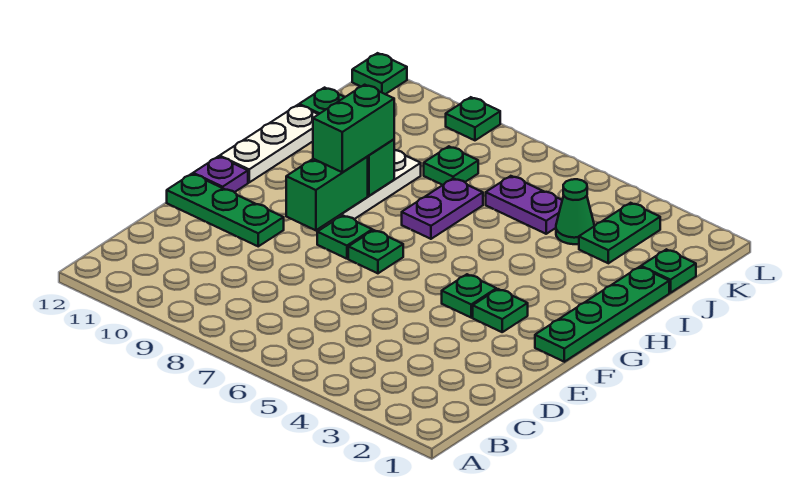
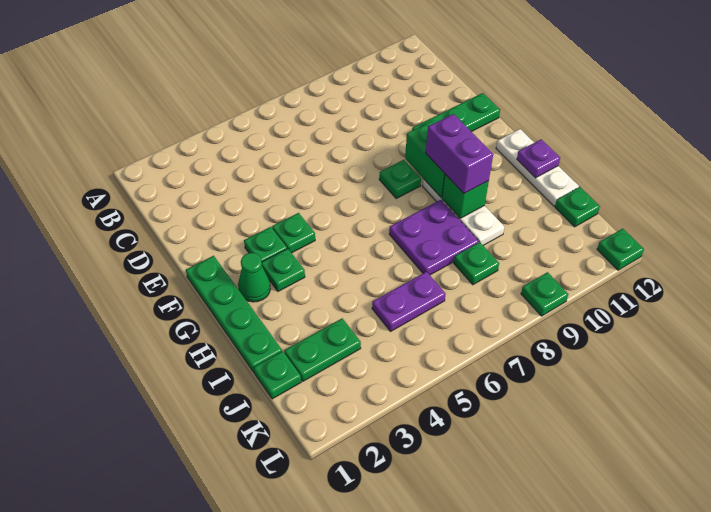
green 1x1 plate [348,230,403,273] -> green 1x1 plate moved to [262,249,305,291]
purple 1x1 plate [193,156,248,192] -> purple 1x1 plate moved to [517,139,560,178]
green 1x2 brick [313,85,394,172] -> purple 1x2 brick [426,114,493,193]
purple 1x2 plate [402,178,483,239] -> purple 2x2 plate [389,200,479,275]
green 1x2 plate [579,203,660,263] -> green 1x2 plate turned to [284,318,361,381]
green 1x1 cone [556,179,594,244] -> green 1x1 cone moved to [238,253,270,302]

